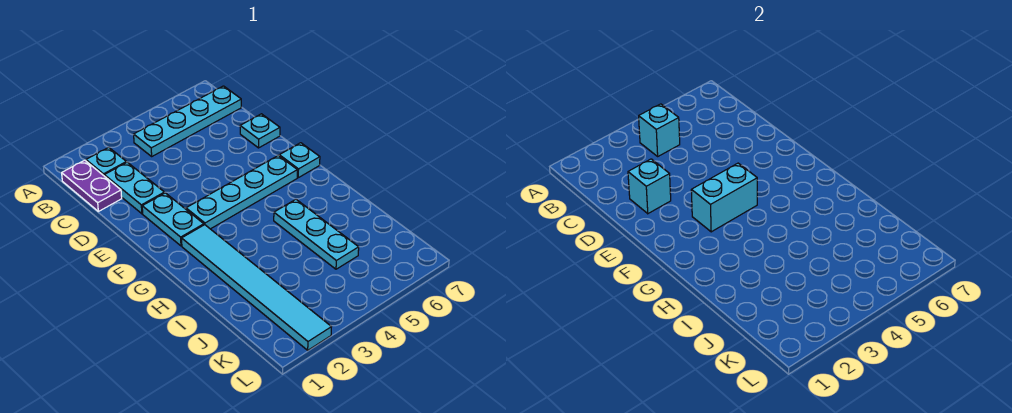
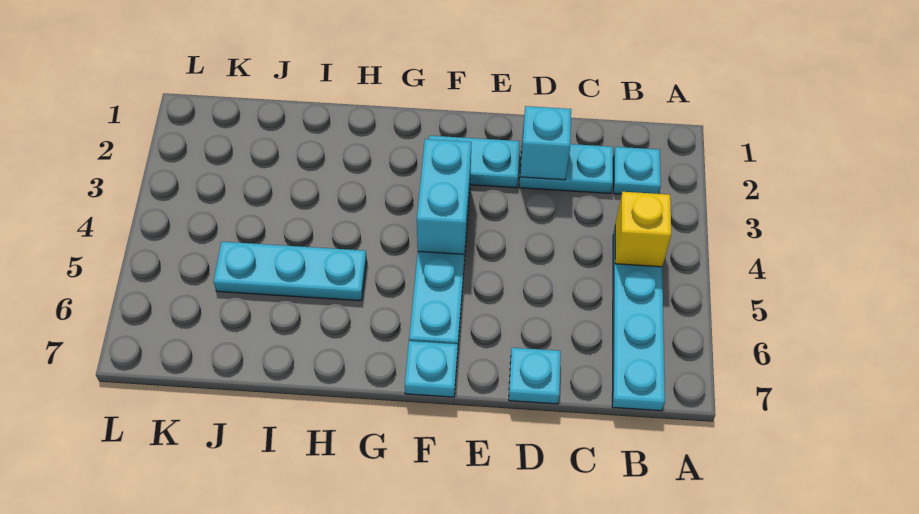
purple 1x2 plate [62,160,122,211] -> none
cyan 1x1 brick [639,104,680,156] -> yellow 1x1 brick [615,192,671,267]
cyan 1x6 tile [182,225,331,350] -> none

